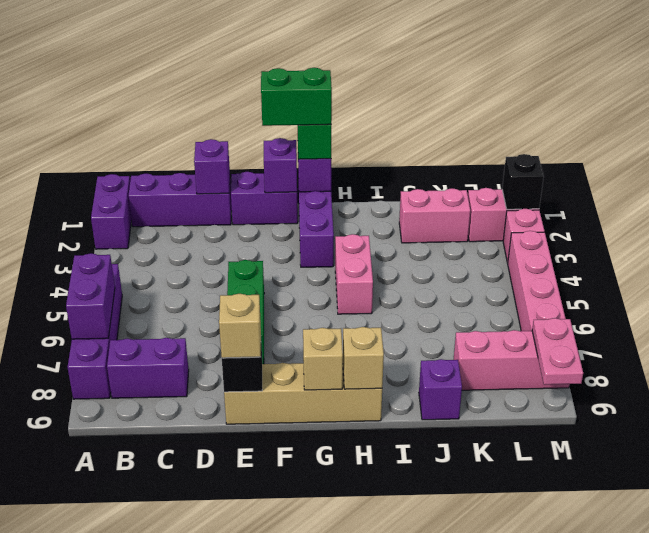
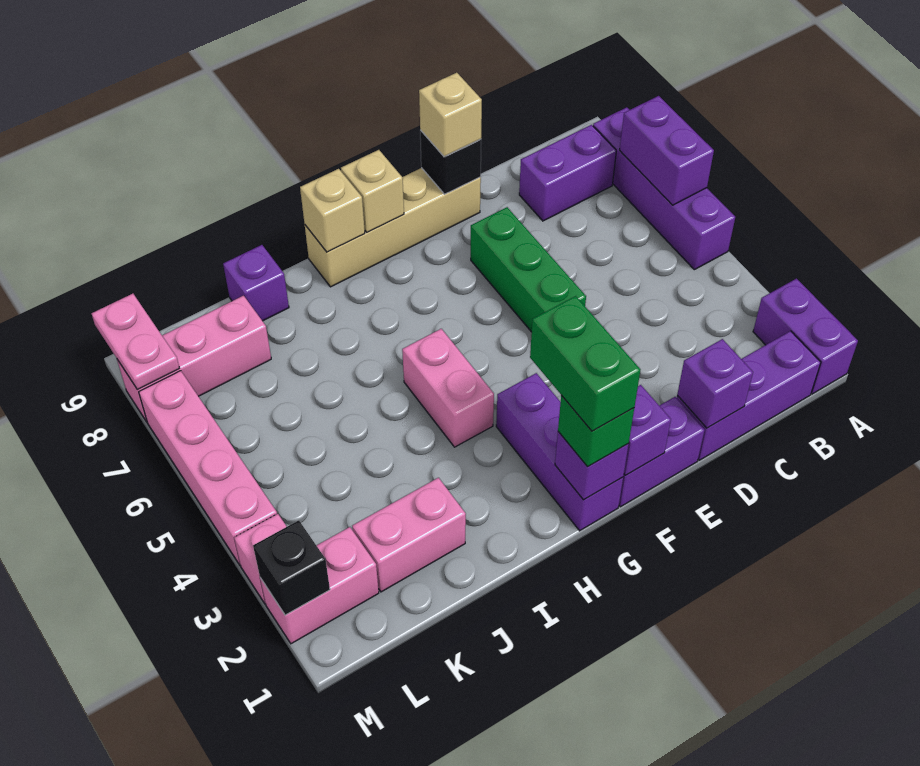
green 1x2 brick [261,68,332,126] -> green 1x2 brick turned to [530,296,640,431]

